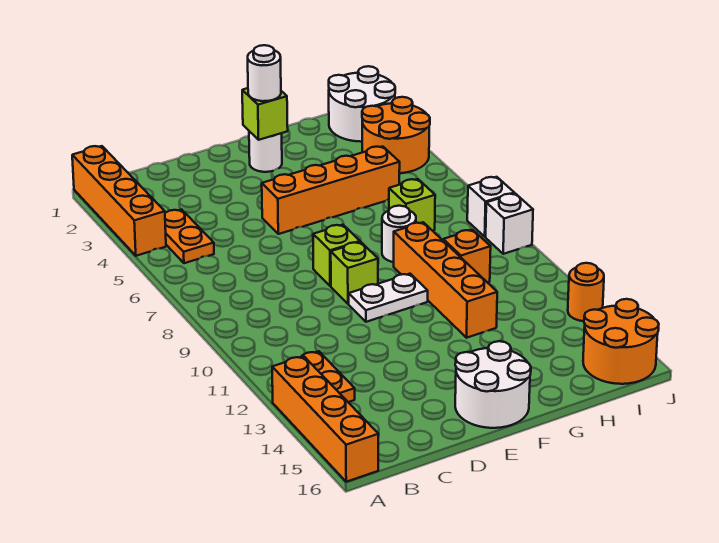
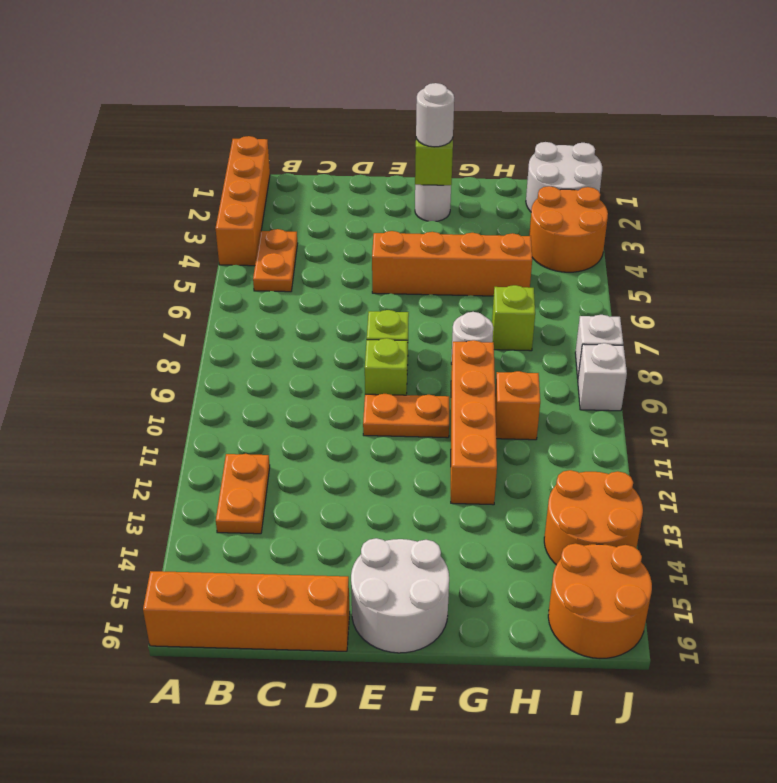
orange 1x4 brick [272,356,378,482] -> orange 1x4 brick turned to [143,571,350,651]
white 1x2 plate [349,274,428,322] -> orange 1x2 plate [363,394,449,438]
orange 1x1 round brick [568,263,604,321] -> orange 2x2 round brick [544,470,643,565]

